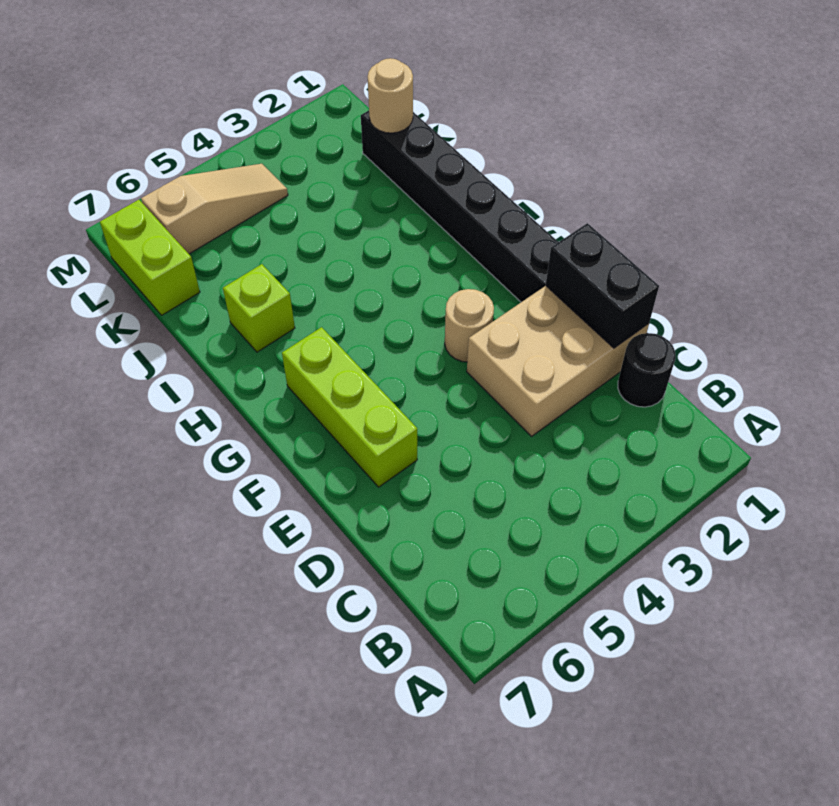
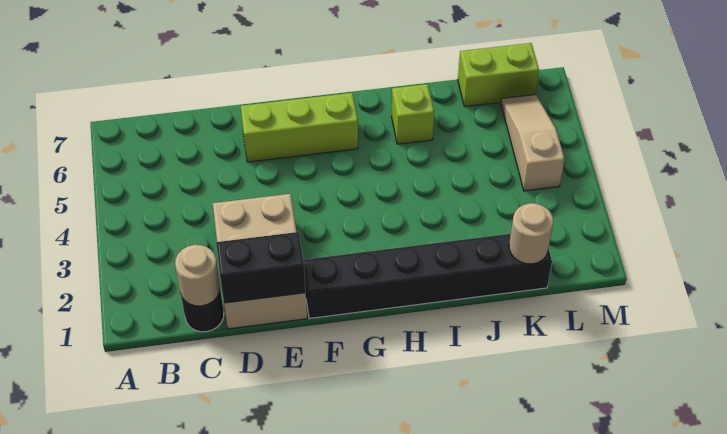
tan 1x1 round brick [445,289,494,362] -> tan 1x1 round brick moved to [175,245,220,306]
tan 1x3 slope [141,164,288,254] -> tan 1x3 slope turned to [501,95,565,191]

